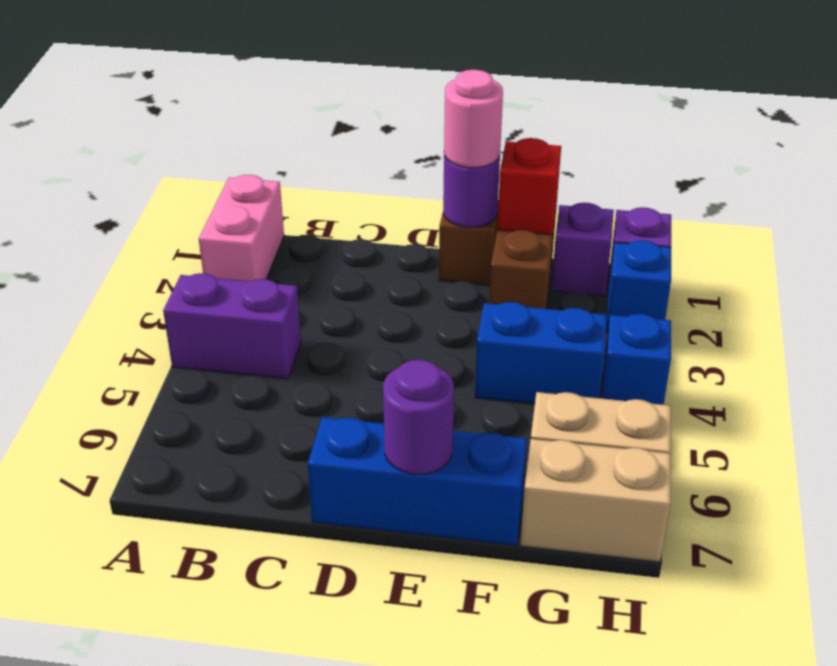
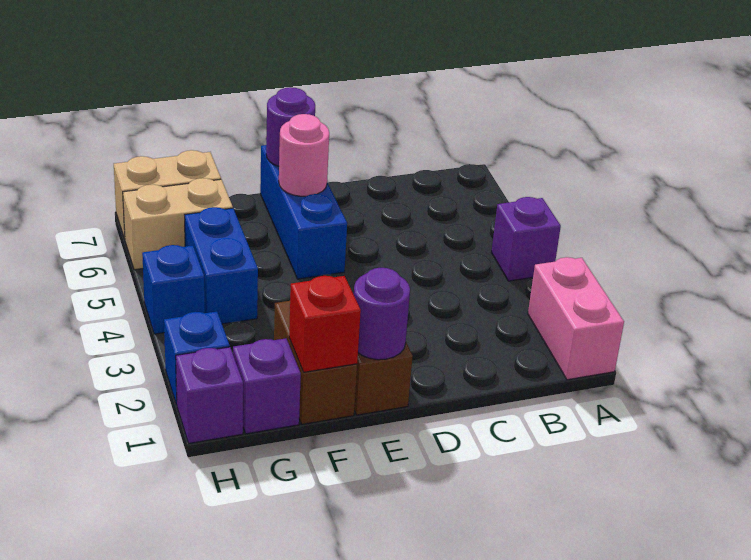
purple 1x2 brick [163,273,301,379] -> purple 1x1 brick [491,197,561,281]
blue 1x3 brick [308,417,527,546] -> blue 1x3 brick turned to [260,145,347,279]
pink 1x1 round brick [444,70,503,168] -> pink 1x1 round brick moved to [279,114,329,196]
blue 1x2 brick [475,302,607,404] -> blue 1x2 brick turned to [185,207,258,324]

